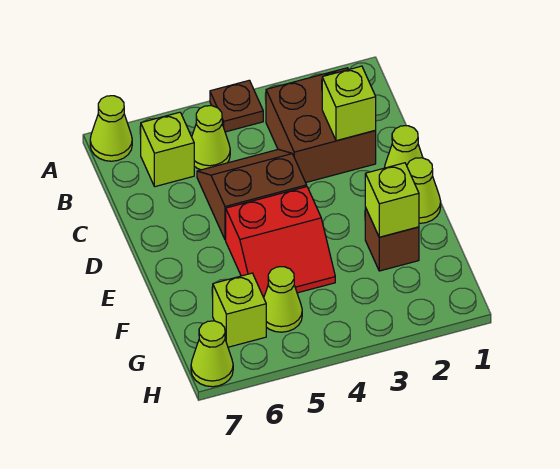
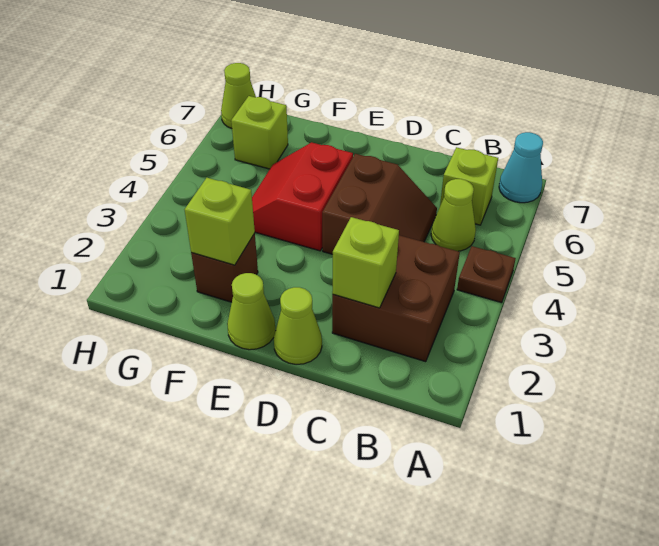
lime 1x1 cone [90,96,132,161] -> cyan 1x1 cone [499,132,543,203]
lime 1x1 cone [264,267,302,332] -> none

